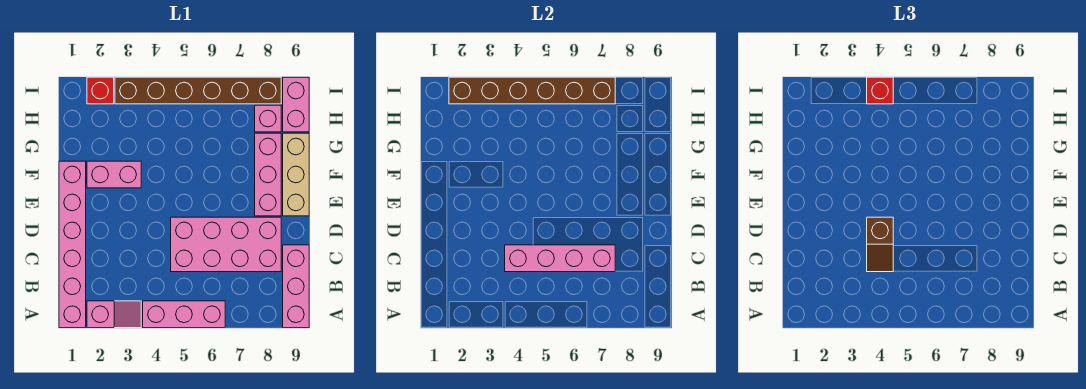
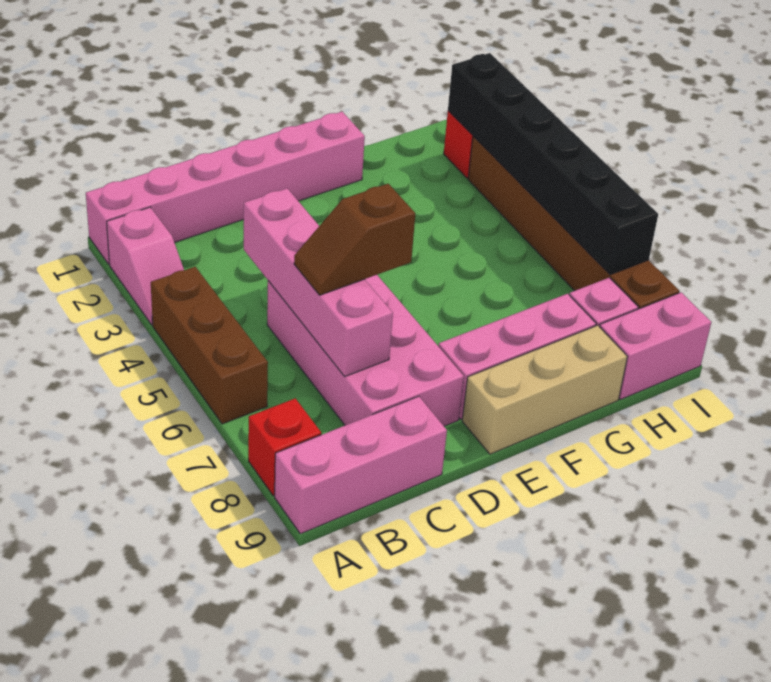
pink 1x3 brick [143,301,225,328] -> brown 1x3 brick [151,267,268,424]
brown 1x2 slope [867,217,893,272] -> brown 1x2 slope moved to [294,184,415,295]
pink 1x2 brick [87,161,141,188] -> none
brown 1x6 brick [449,77,615,104] -> black 1x6 brick [448,53,658,275]
red 1x1 brick [867,77,893,104] -> red 1x1 brick moved to [248,398,321,496]

